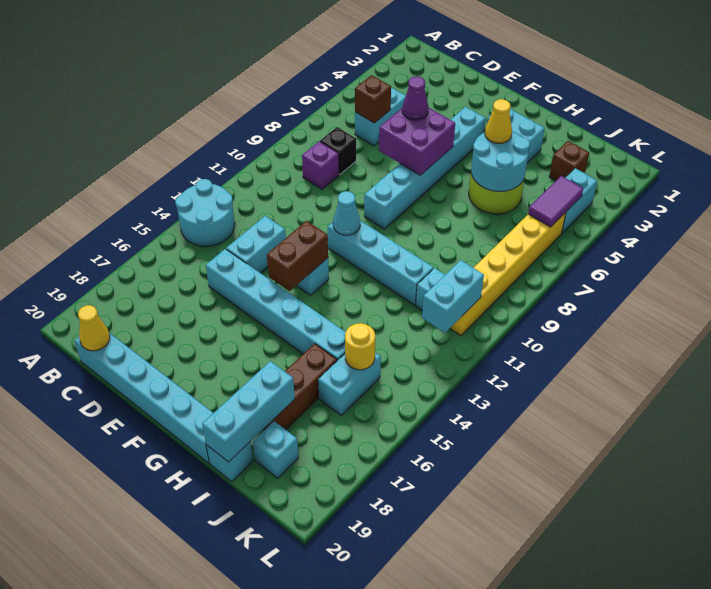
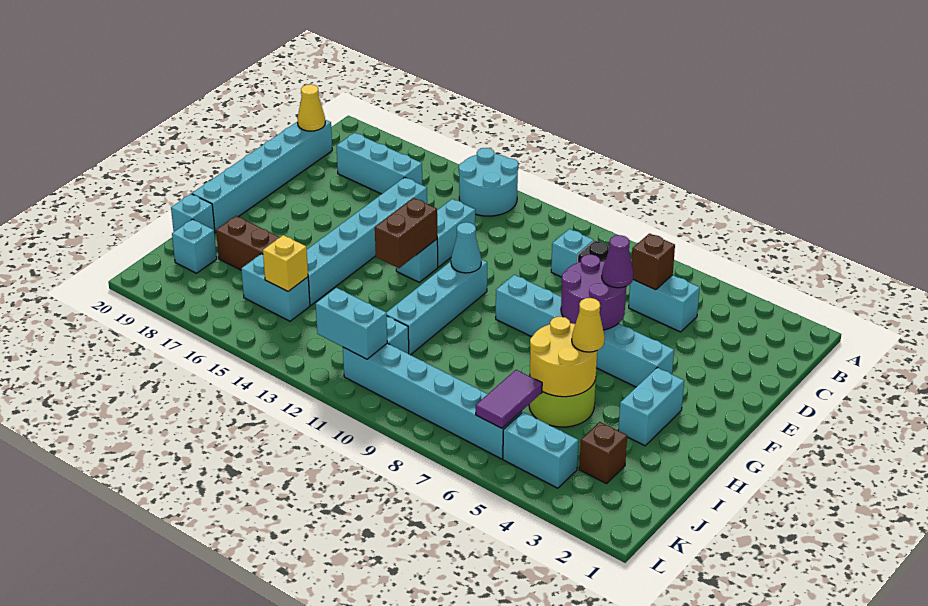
purple 1x1 brick [302,141,339,189] -> cyan 1x1 brick [551,229,594,277]
cyan 1x2 brick [226,216,286,273] -> cyan 1x2 brick turned to [437,199,475,267]
purple 2x2 brick [379,108,455,175] -> purple 2x2 round brick [561,254,626,330]
brown 1x2 brick [267,221,328,291] -> brown 1x2 brick turned to [375,198,437,268]
cyan 2x2 round brick [471,131,530,191] -> yellow 2x2 round brick [530,317,597,397]
cyan 1x3 brick [202,361,295,462] -> cyan 1x3 brick moved to [336,133,422,194]
yellow 1x1 round brick [345,323,375,370] -> yellow 1x1 brick [263,235,308,291]
purple 1x2 tile [528,176,583,227] -> purple 1x2 tile turned to [476,370,542,428]
yellow 1x6 brick [450,212,566,336] -> cyan 1x6 brick [343,343,522,459]

